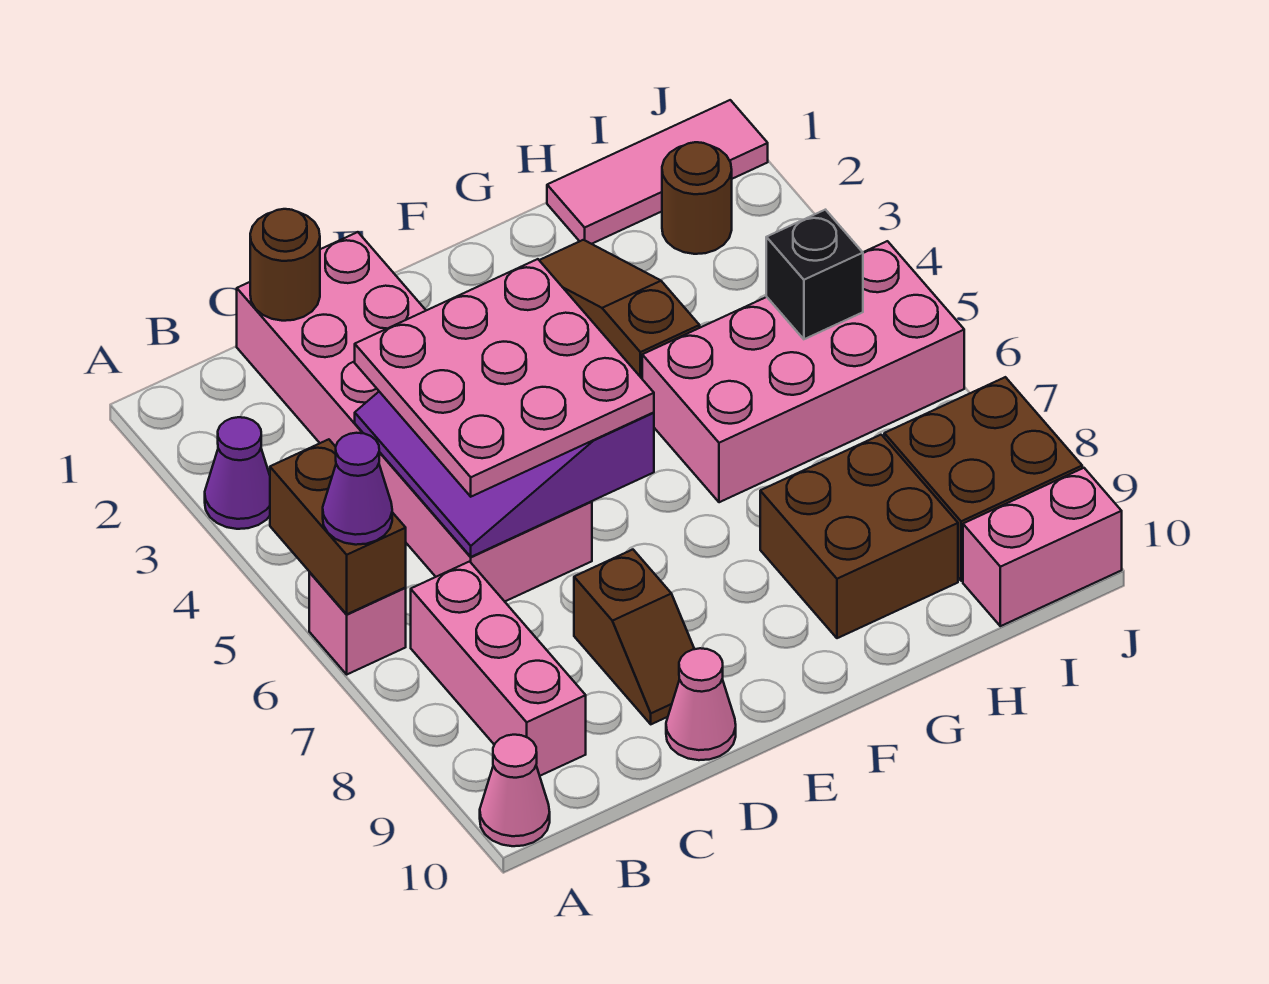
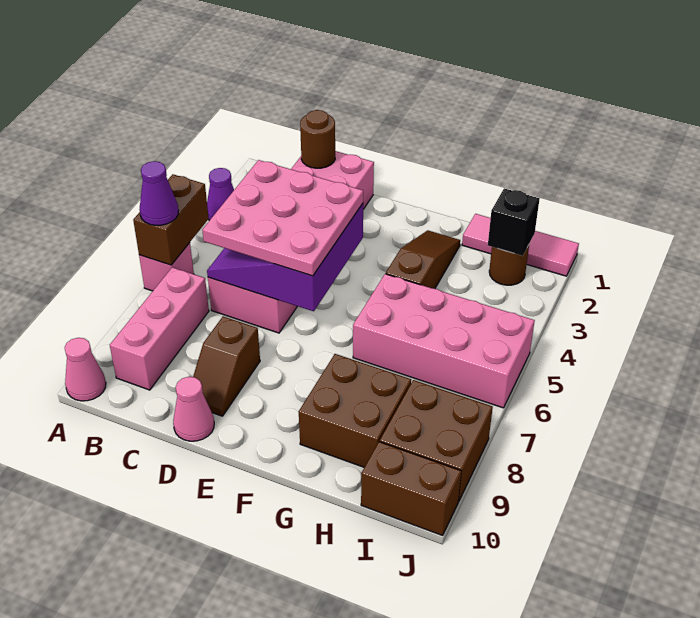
black 1x1 brick [766,210,863,339] -> black 1x1 brick moved to [488,188,540,256]
pink 1x2 brick [963,468,1122,626] -> brown 1x2 brick [361,442,461,536]

